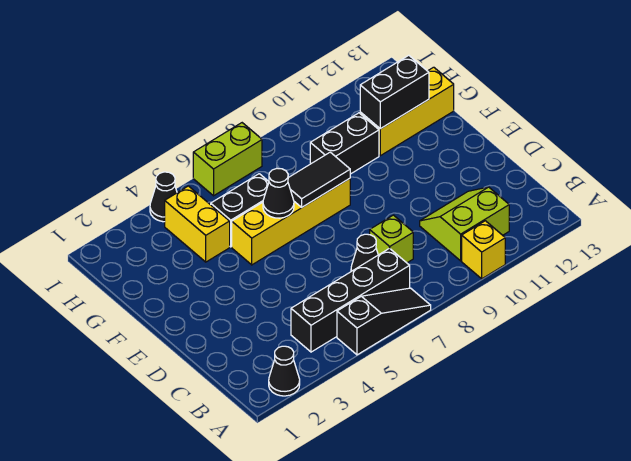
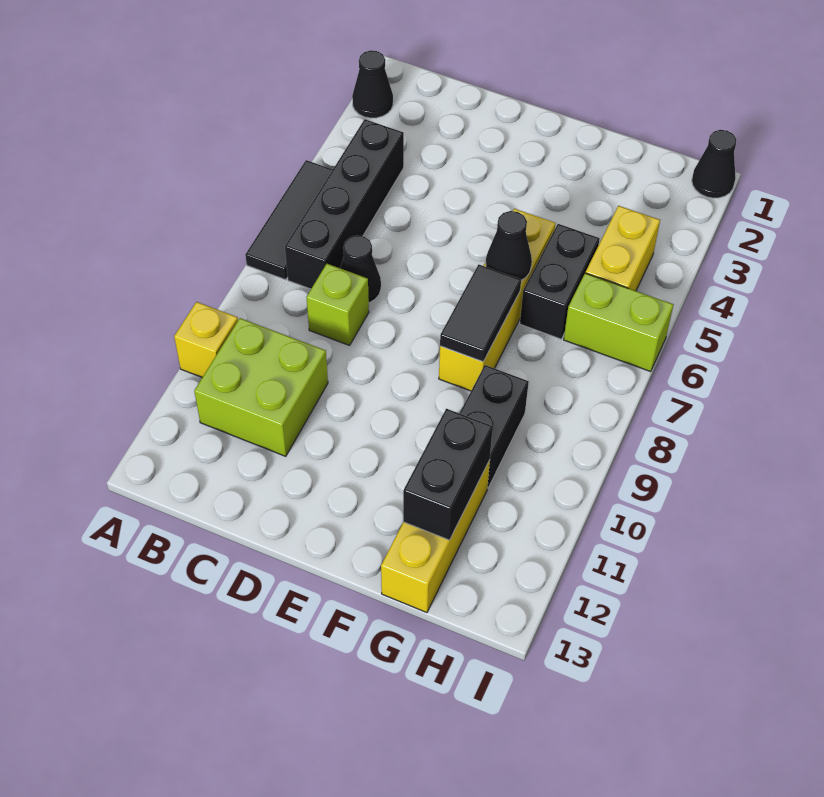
black 1x3 slope [337,288,431,355] -> black 1x3 tile [245,160,333,280]
lime 2x2 slope [420,187,509,261] -> lime 2x2 brick [194,318,328,456]
yellow 1x2 brick [165,186,230,262] -> yellow 1x2 brick turned to [586,206,660,291]
black 1x1 cone [150,172,177,222] -> black 1x1 cone moved to [692,130,736,198]
lime 1x2 brick [193,123,262,196] -> lime 1x2 brick turned to [564,273,674,372]

